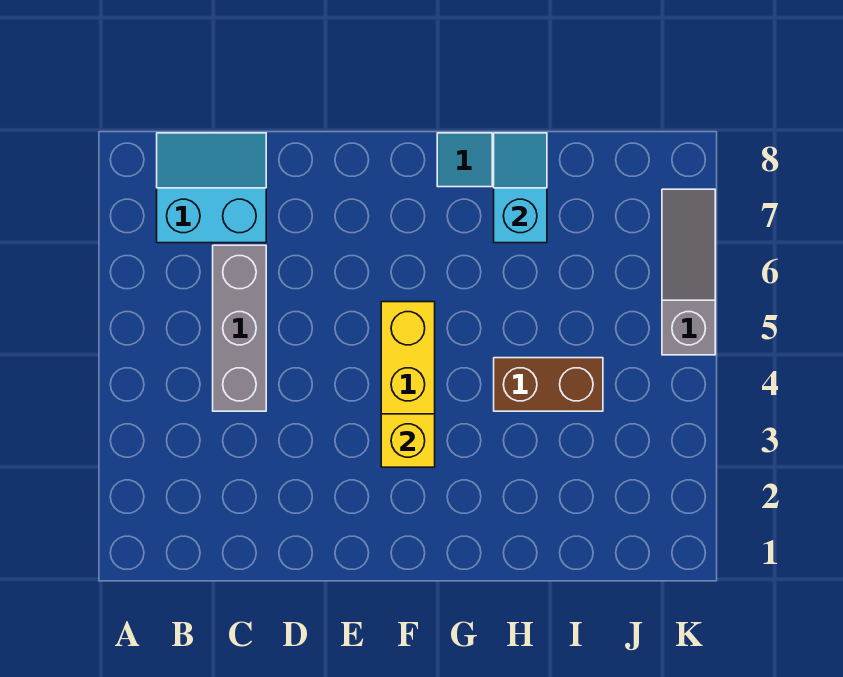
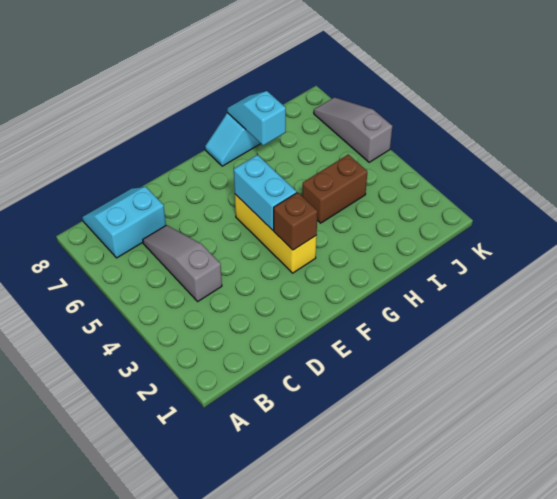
grey 1x3 brick [213,245,266,411] -> grey 1x3 slope [143,225,222,301]
yellow 1x1 brick [381,414,435,467] -> brown 1x1 brick [274,192,318,250]
none -> cyan 1x2 brick [234,155,297,230]

